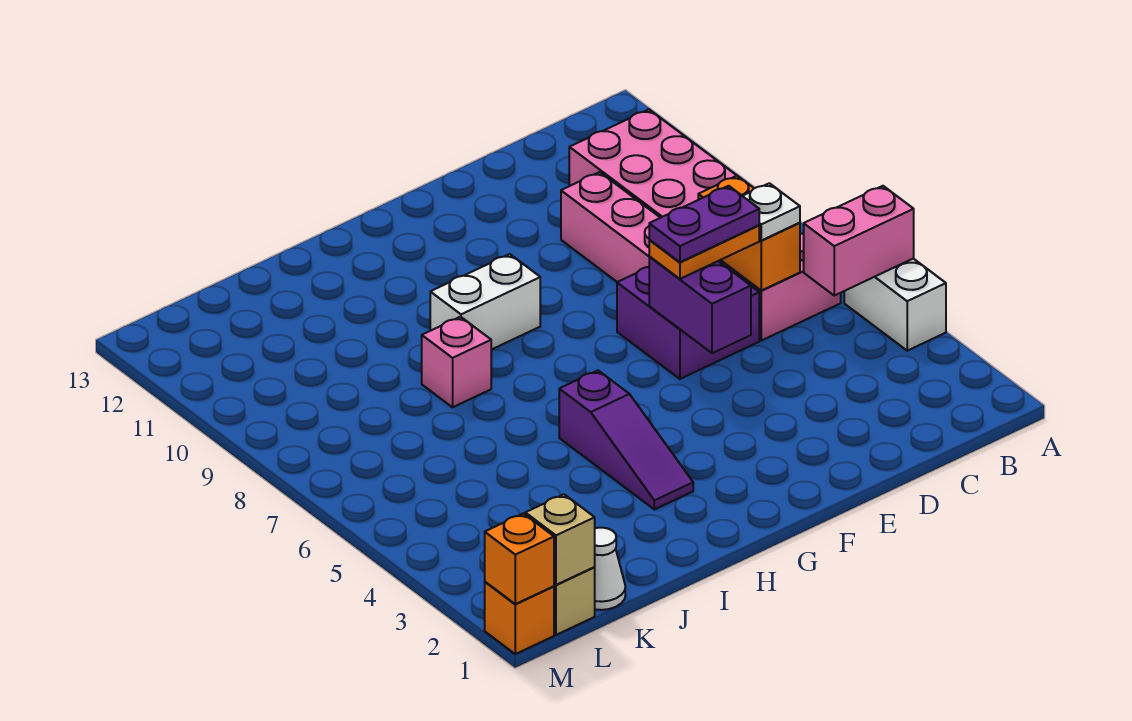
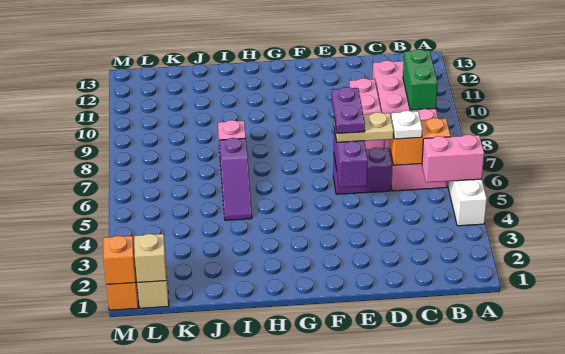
none -> green 1x2 brick [403,49,438,110]
orange 1x2 brick [698,176,800,291] -> orange 1x2 brick turned to [390,118,451,165]
purple 2x2 brick [617,267,759,379] -> purple 1x2 brick [333,148,392,194]
orange 1x2 plate [649,225,759,279] -> tan 1x2 plate [334,112,394,142]
purple 1x2 plate [649,186,759,262] -> purple 1x2 plate turned to [331,87,365,133]
white 1x2 brick [430,254,540,350] -> none
purple 1x3 slope [559,370,693,510] -> purple 1x3 slope moved to [219,138,252,220]
white 1x1 cone [595,528,625,610] -> none

